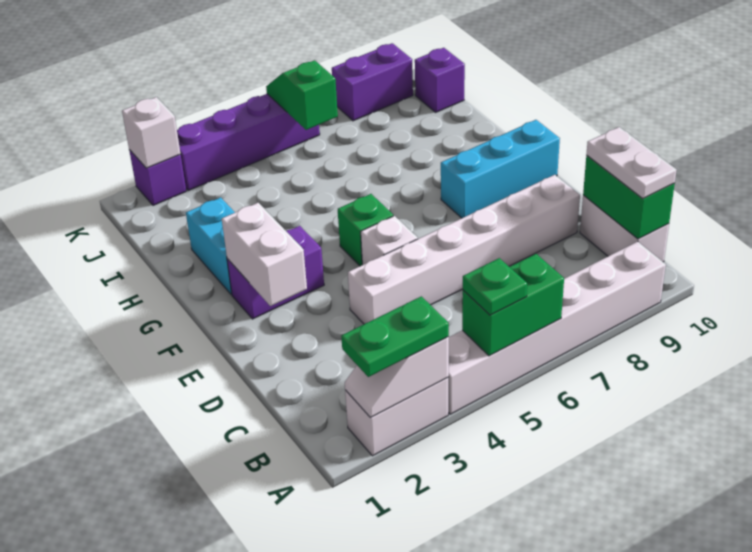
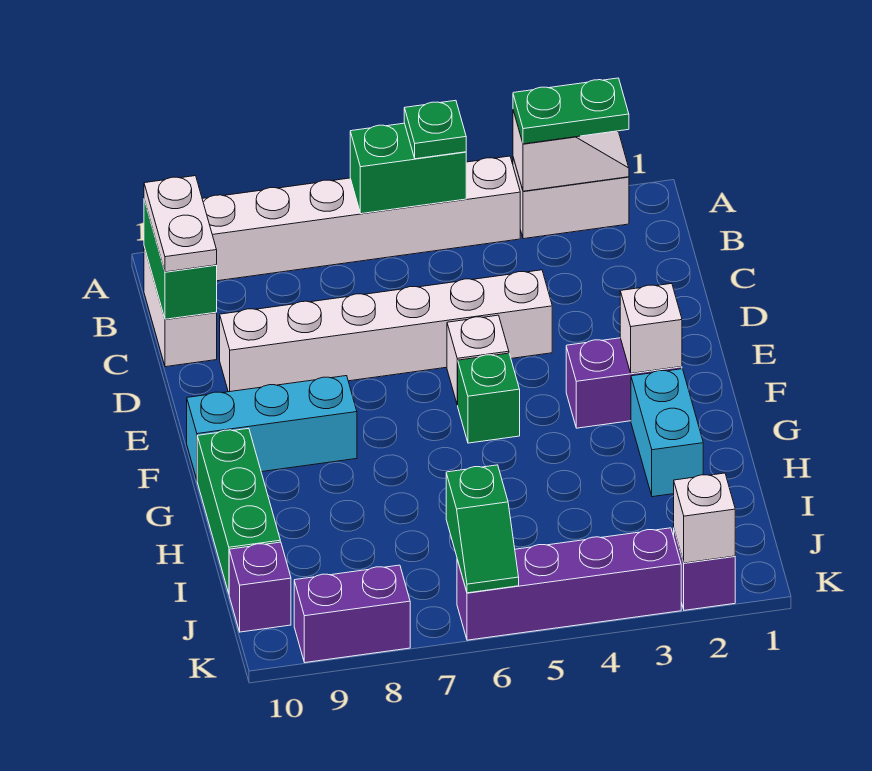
white 1x2 brick [222,203,307,306] -> white 1x1 brick [620,283,682,373]
none -> green 1x3 brick [197,428,280,593]

